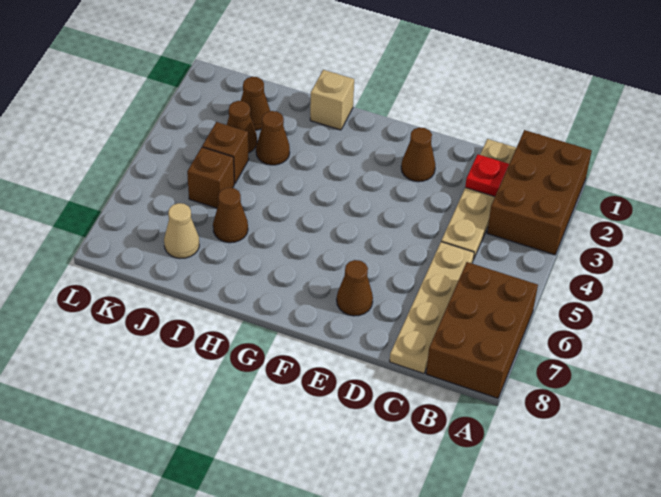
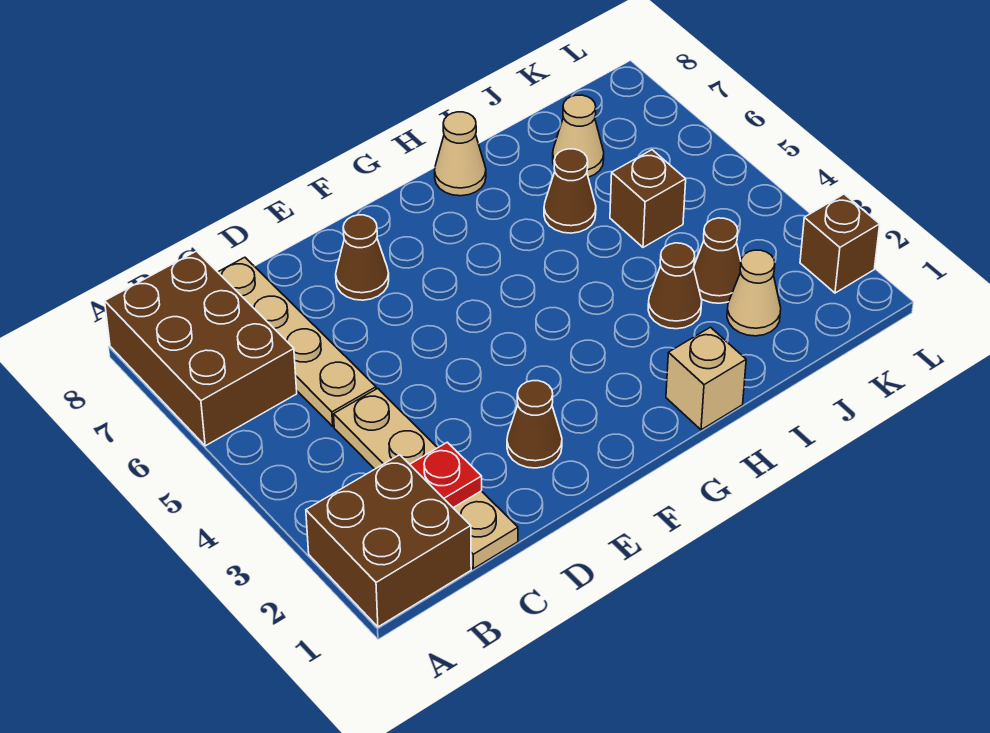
brown 2x3 brick [487,130,592,255] -> brown 2x2 brick [306,455,471,627]
none -> tan 1x1 cone [435,112,486,196]
brown 1x1 cone [241,77,270,130] -> tan 1x1 cone [727,250,781,336]
brown 1x1 brick [202,122,249,184] -> brown 1x1 brick moved to [800,194,880,293]

